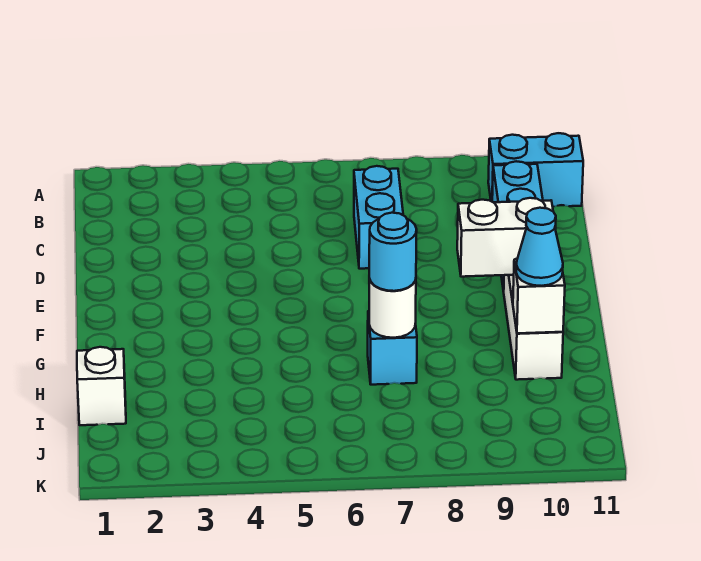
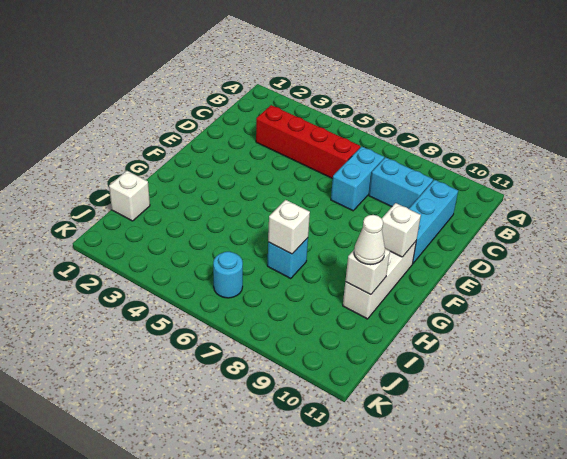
cyan 1x2 brick [488,133,583,207] -> cyan 1x2 brick moved to [369,157,433,209]
none -> red 1x4 brick [256,105,360,179]
white 1x2 brick [457,198,556,277] -> white 1x1 brick [382,203,421,257]
white 1x1 round brick [369,279,416,338] -> white 1x1 brick [268,200,310,254]
cyan 1x1 round brick [369,213,417,291] -> cyan 1x1 round brick moved to [213,252,243,298]
cyan 1x1 cone [516,208,563,286] -> white 1x1 cone [354,215,385,265]

